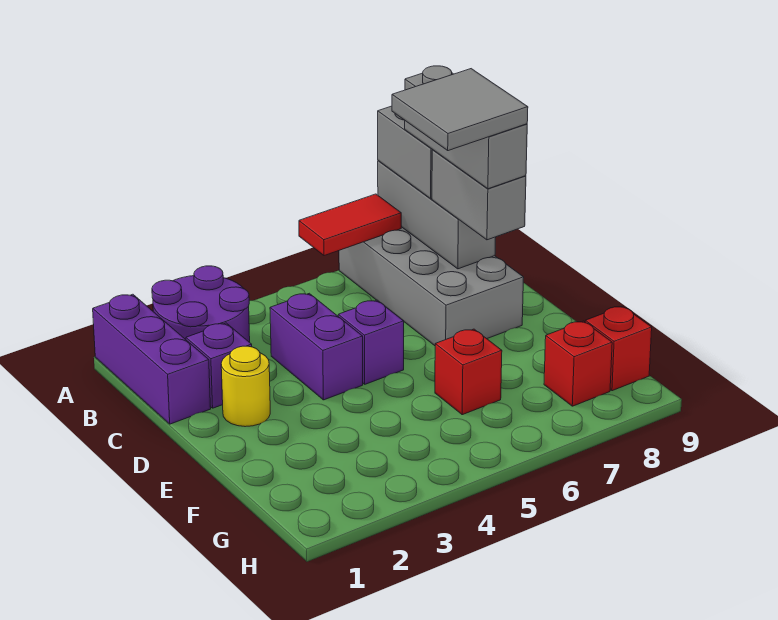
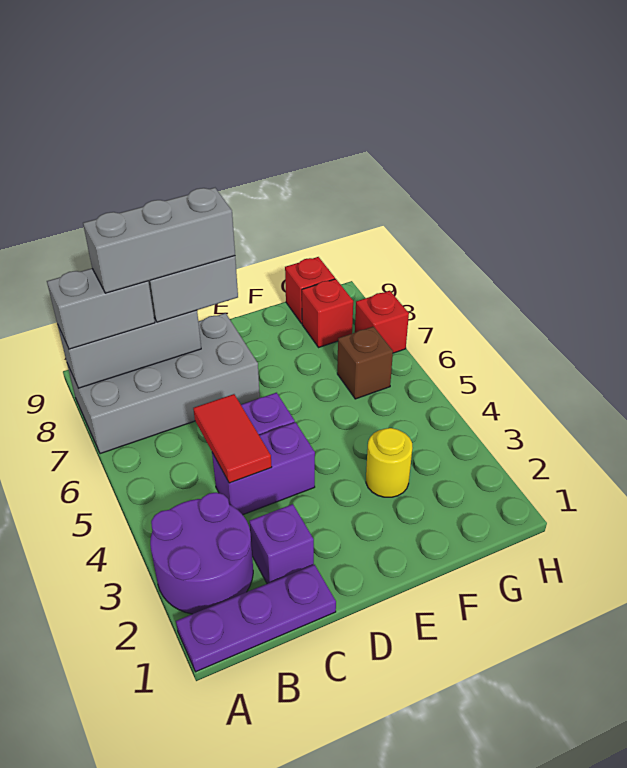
purple 1x3 brick [93,294,211,424] -> purple 1x3 plate [176,565,336,672]
red 1x2 tile [299,194,401,256] -> red 1x2 tile moved to [193,394,272,483]
grey 2x2 tile [392,69,528,151] -> none
yellow 1x1 round brick [221,346,270,427] -> yellow 1x1 round brick moved to [366,428,412,497]
red 1x1 brick [435,329,502,415] -> red 1x1 brick moved to [355,291,409,353]
none -> brown 1x1 brick [337,327,393,399]

